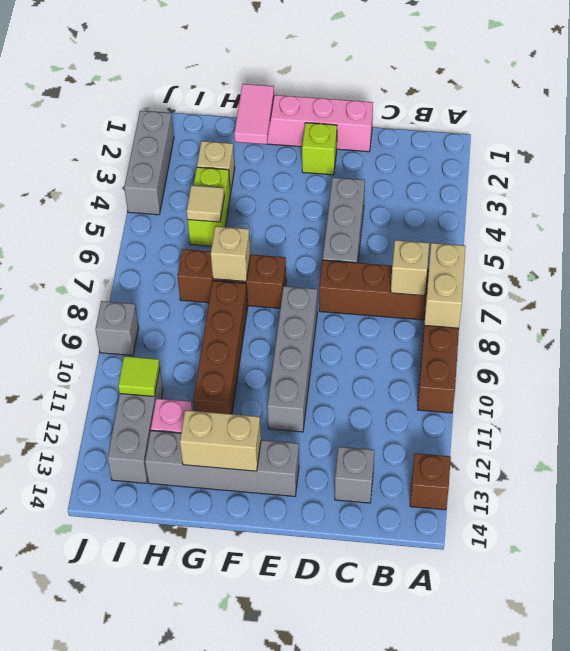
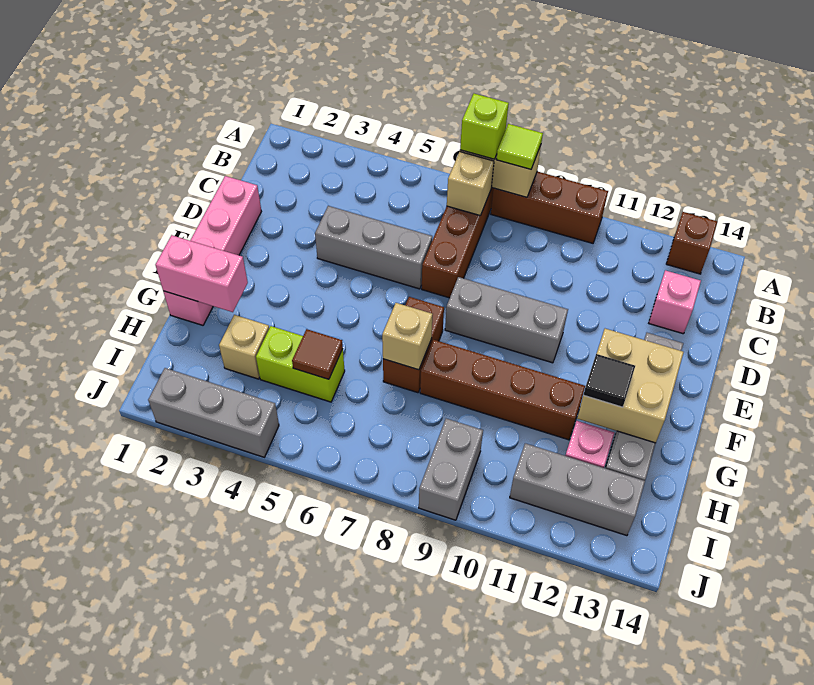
grey 1x1 brick [335,447,374,503] -> pink 1x1 brick [649,270,701,334]
lime 1x1 brick [302,123,337,175] -> lime 1x1 brick moved to [460,94,509,159]
grey 1x4 brick [267,286,317,432] -> grey 1x3 brick [445,277,568,363]
brown 1x3 brick [178,249,286,308] -> brown 1x2 brick [383,297,444,393]
tan 1x2 brick [180,410,261,471] -> tan 2x2 brick [577,329,684,443]
pink 1x2 tile [234,84,274,144] -> pink 1x2 brick [155,235,248,312]
none -> black 1x1 tile [583,354,635,407]
tan 1x1 tile [187,185,224,222] -> brown 1x1 tile [292,329,343,379]
lime 1x1 tile [118,356,160,397] -> lime 1x1 tile moved to [496,124,543,169]
grey 1x1 brick [95,301,138,356] -> grey 1x2 brick [419,419,483,520]

